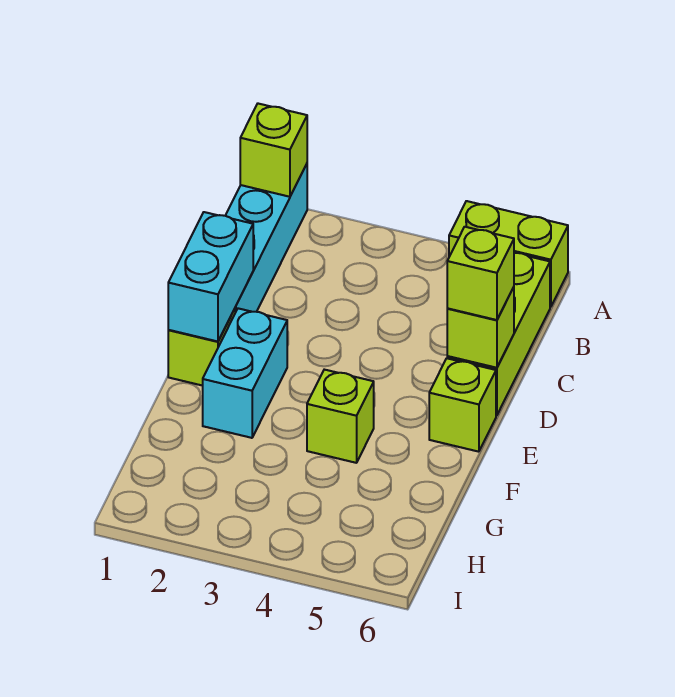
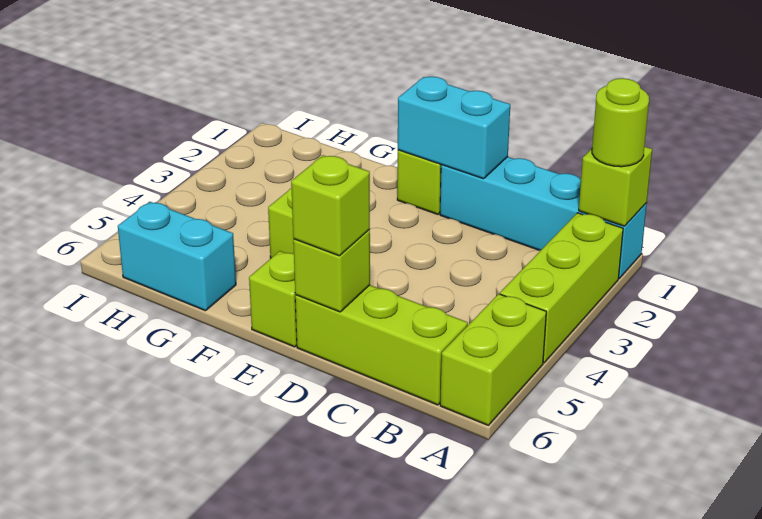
none -> lime 1x1 round brick [592,78,649,167]
none -> lime 1x3 brick [500,213,623,363]
cyan 1x2 brick [203,308,287,438] -> cyan 1x2 brick moved to [118,202,236,311]

